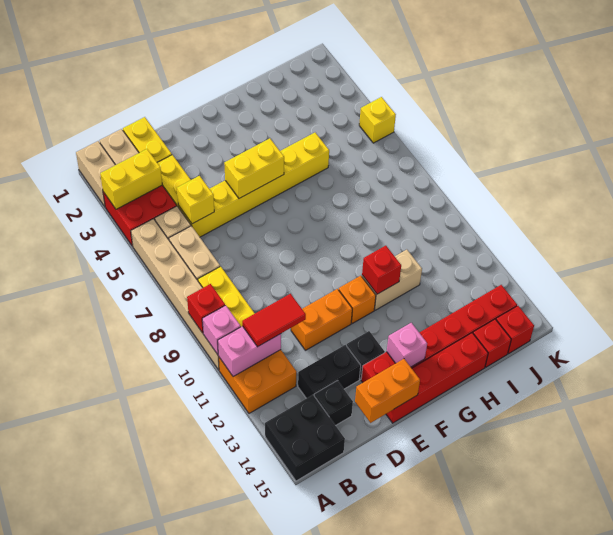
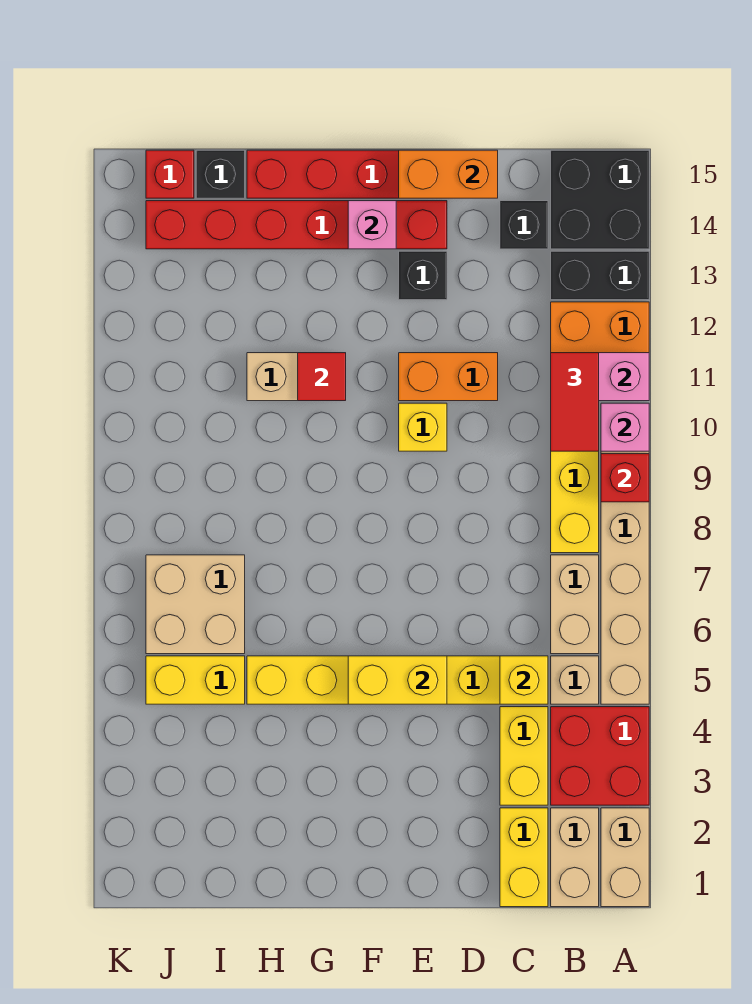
yellow 1x2 brick [100,149,162,209] -> yellow 1x2 brick moved to [146,656,245,704]
red 1x2 tile [242,294,306,347] -> red 1x2 tile turned to [551,353,599,451]
black 1x2 brick [298,345,361,398] -> black 1x2 brick moved to [551,251,649,300]
orange 1x1 brick [339,276,376,323] -> none
red 1x1 brick [362,246,401,294] -> red 1x1 tile [298,353,346,401]
none -> tan 2x2 brick [146,555,245,654]
red 1x1 brick [473,319,511,367] -> black 1x1 brick [196,150,245,198]
yellow 1x1 brick [359,97,396,143] -> yellow 1x1 brick moved to [399,403,447,451]

